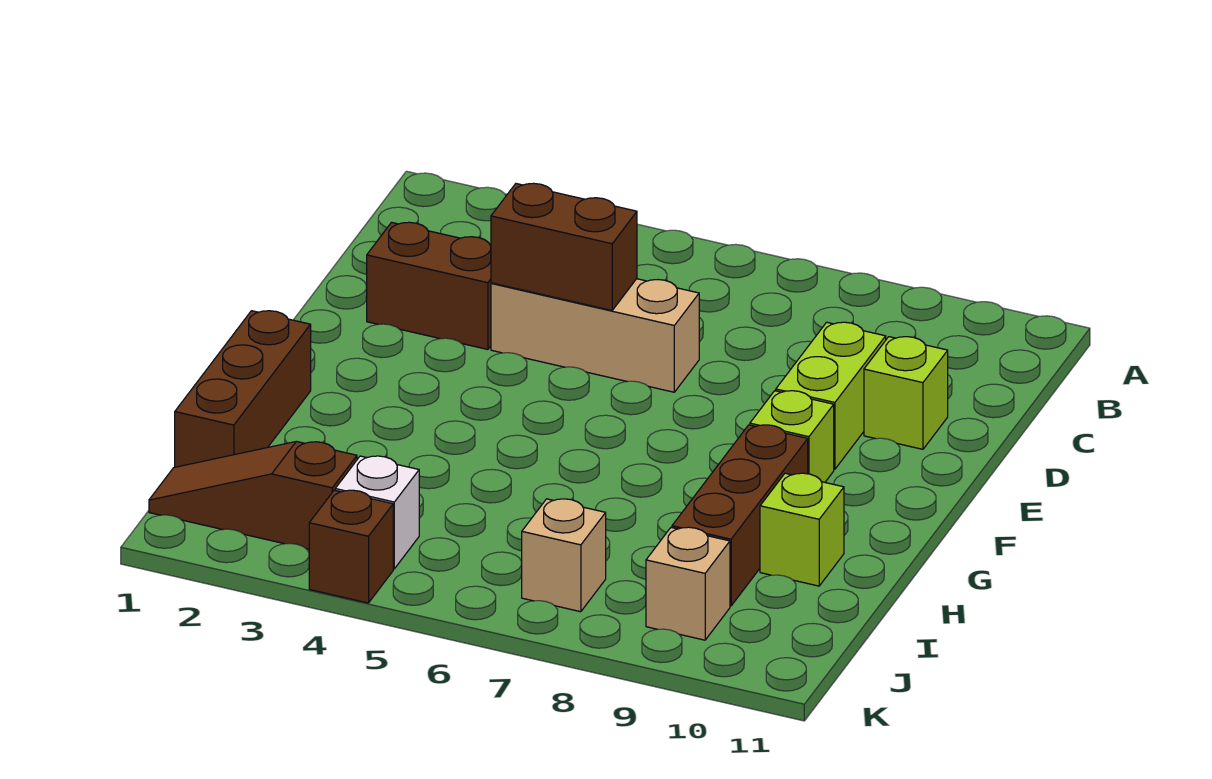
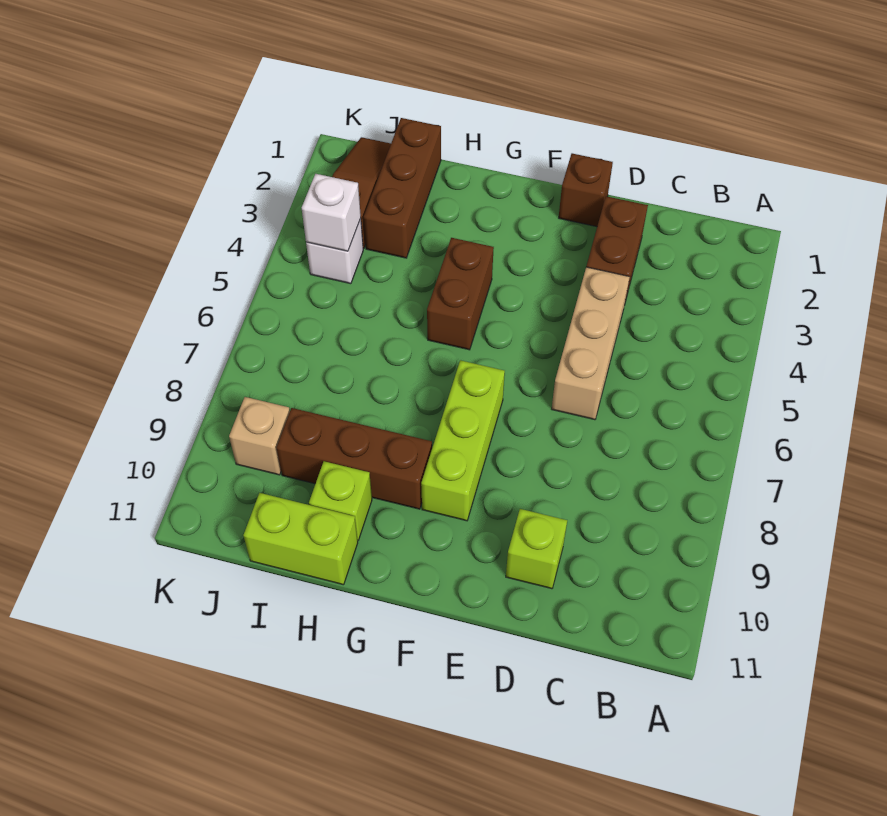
brown 1x2 brick [491,183,637,310] -> brown 1x2 brick moved to [427,238,494,350]
lime 1x2 brick [776,322,886,469] -> lime 1x2 brick moved to [244,493,358,585]
lime 1x1 brick [750,391,834,482] -> lime 1x3 brick [421,360,505,521]
brown 1x3 brick [175,311,311,467] -> brown 1x3 brick turned to [364,118,441,258]
none -> white 1x1 brick [302,174,361,251]
tan 1x1 brick [522,499,606,612] -> none
brown 1x1 brick [309,490,393,603] -> brown 1x1 brick moved to [559,153,613,227]

